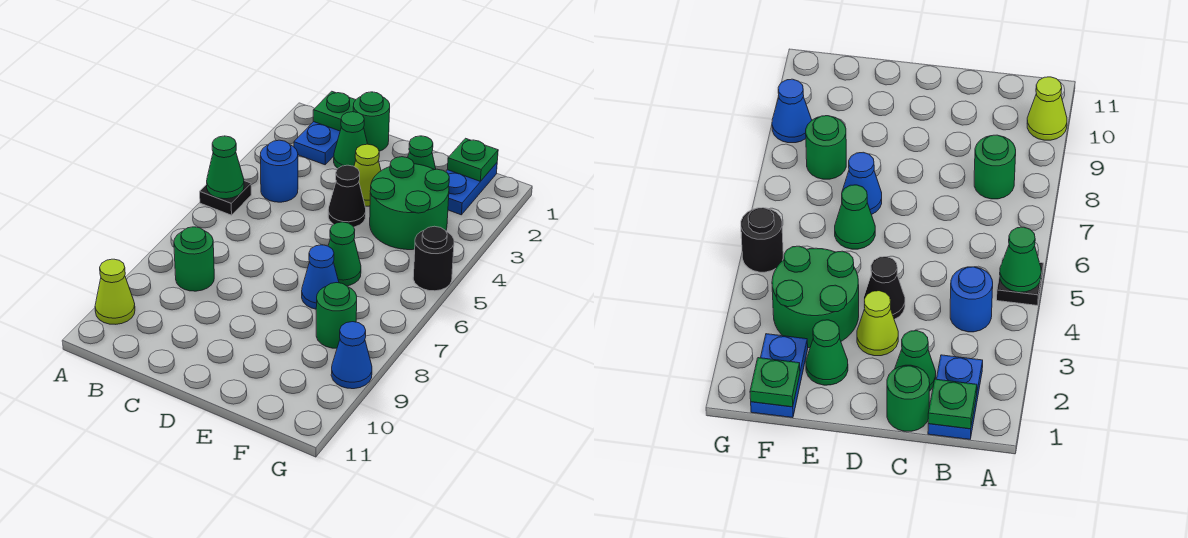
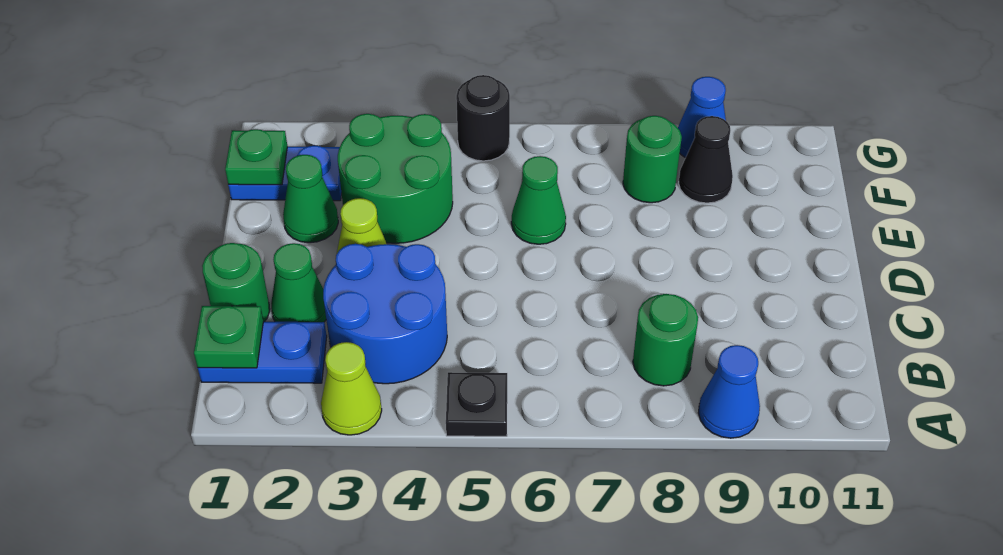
green 1x1 cone [207,136,244,199] -> none
lime 1x1 cone [95,259,135,324] -> lime 1x1 cone moved to [321,342,382,435]
blue 1x1 round brick [260,140,298,202] -> blue 2x2 round brick [323,244,447,384]
black 1x1 cone [328,165,366,227] -> black 1x1 cone moved to [678,116,733,203]
blue 1x1 cone [302,245,339,309] -> blue 1x1 cone moved to [698,345,760,438]

